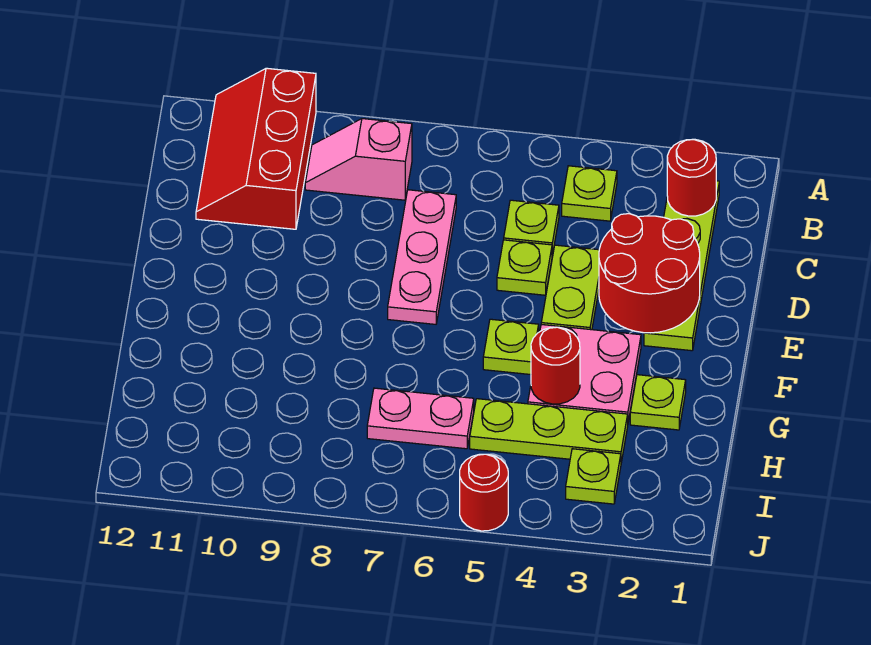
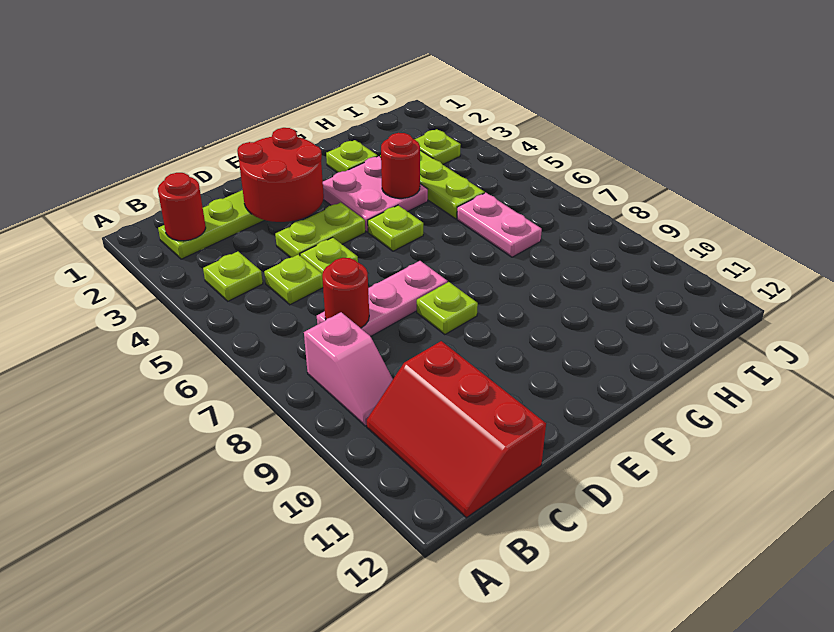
red 2x3 slope [196,68,316,229] -> red 2x3 slope turned to [367,341,546,518]
none -> lime 1x1 plate [417,282,478,335]
red 1x1 round brick [460,454,508,531] -> red 1x1 round brick moved to [322,258,369,328]

